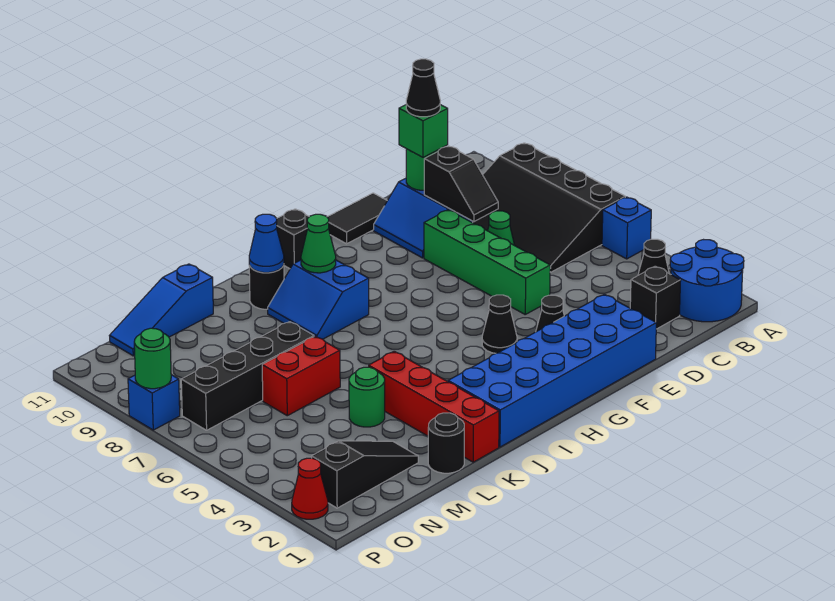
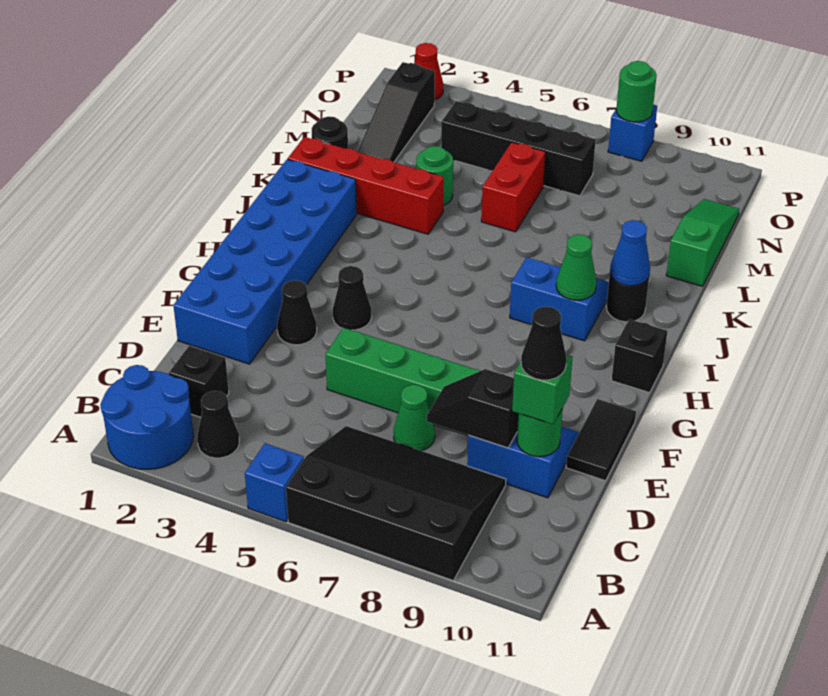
black 1x4 brick [181,322,314,430] -> black 1x4 brick turned to [441,101,596,196]
blue 1x3 slope [110,264,213,356] -> green 1x3 slope [666,199,739,286]

